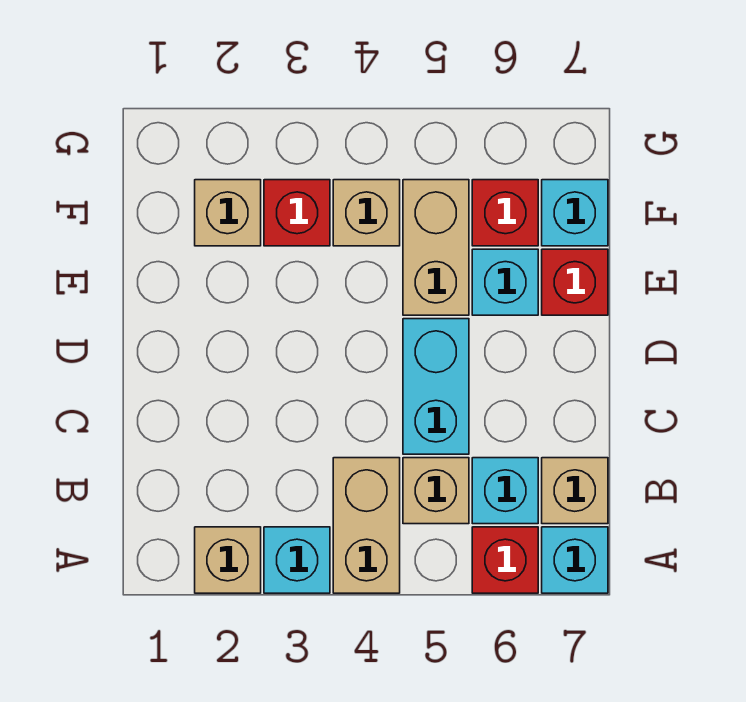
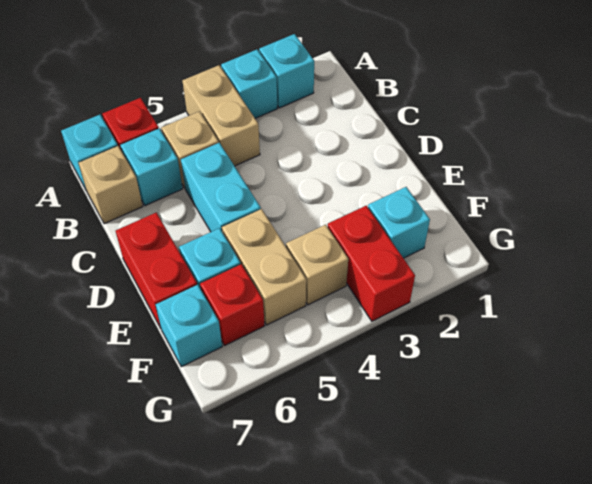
tan 1x1 brick [195,527,261,593] -> cyan 1x1 brick [259,34,314,108]
red 1x1 brick [542,249,608,315] -> red 1x2 brick [116,213,197,328]
tan 1x1 brick [195,180,261,246] -> cyan 1x1 brick [368,187,430,258]
red 1x1 brick [264,180,330,246] -> red 1x2 brick [328,206,415,321]

